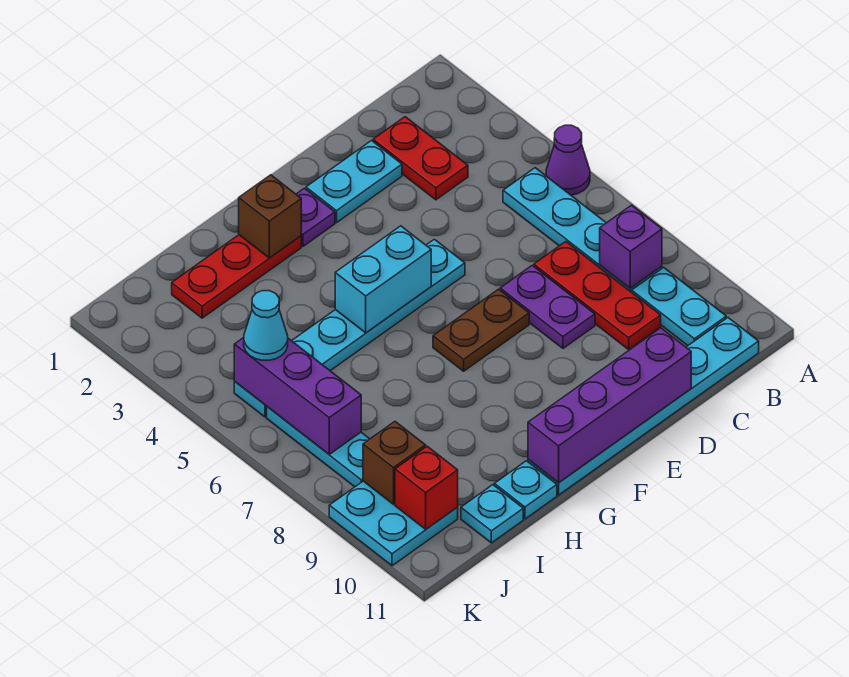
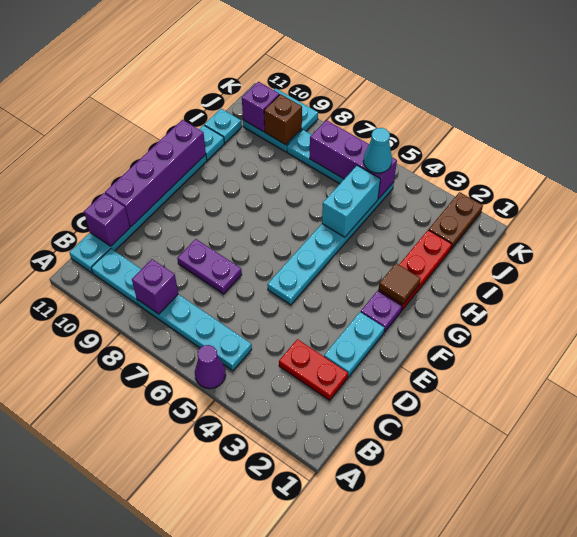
red 1x3 plate [534,242,661,349] -> none
none -> purple 1x1 brick [84,193,130,246]
brown 1x2 plate [433,289,529,371] -> brown 1x2 plate moved to [429,192,483,249]
cyan 1x2 brick [335,226,431,333] -> cyan 1x2 brick moved to [322,166,380,237]
brown 1x1 brick [239,175,301,258] -> brown 1x1 tile [379,263,421,304]
red 1x1 brick [395,446,458,529] -> purple 1x1 brick [242,82,280,132]

